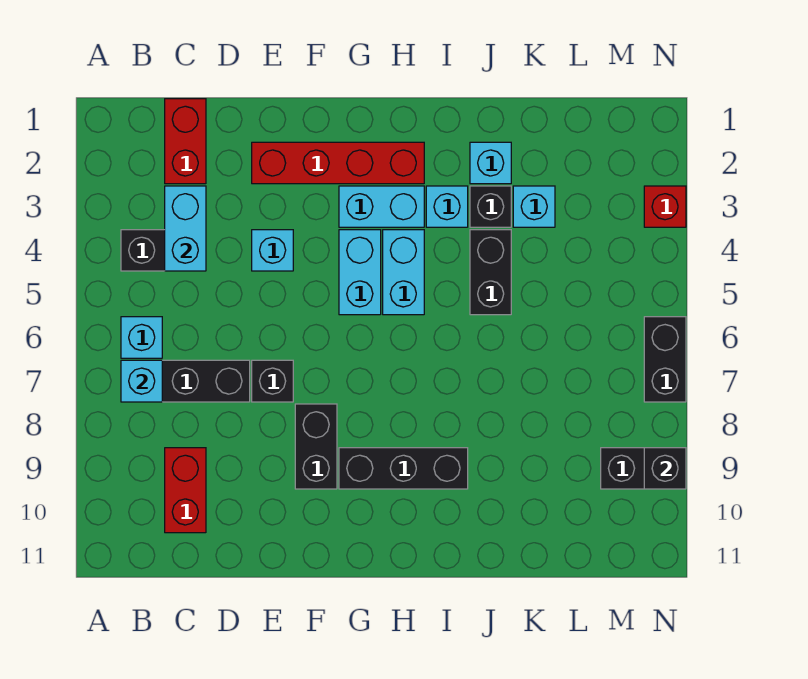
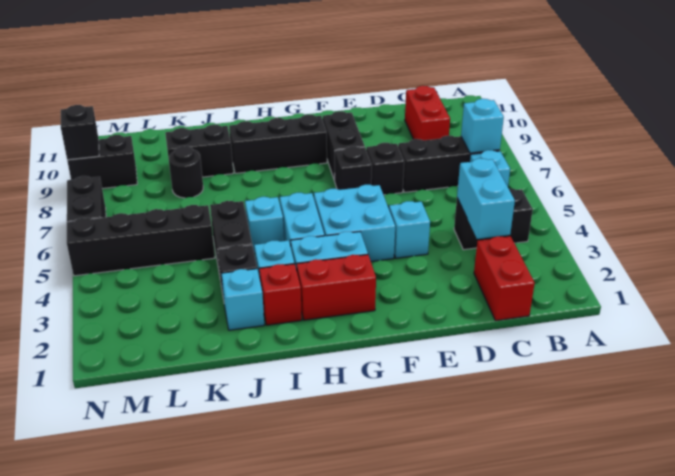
red 1x4 brick [252,142,424,184] -> red 1x2 brick [297,255,376,320]
none -> black 1x1 brick [335,146,372,190]
cyan 1x2 brick [339,230,381,315] -> cyan 2x2 brick [314,185,395,262]
none -> black 1x2 brick [165,125,233,177]
cyan 1x1 brick [513,186,555,227] -> cyan 1x1 brick moved to [245,197,284,253]
none -> black 1x4 brick [67,205,215,276]
none -> black 1x1 round brick [169,146,203,198]
red 1x1 brick [644,186,686,227] -> red 1x1 brick moved to [259,264,302,325]

